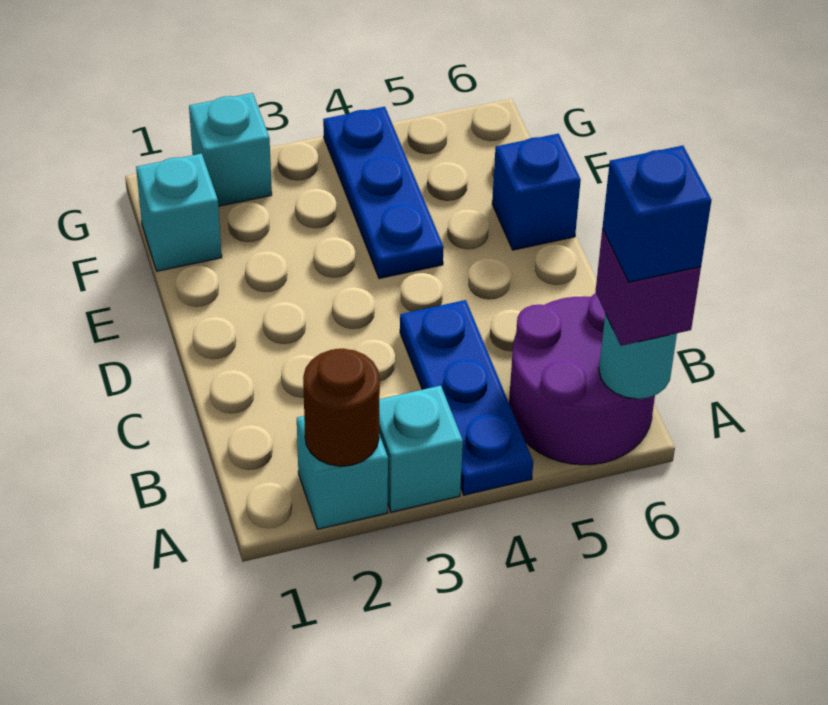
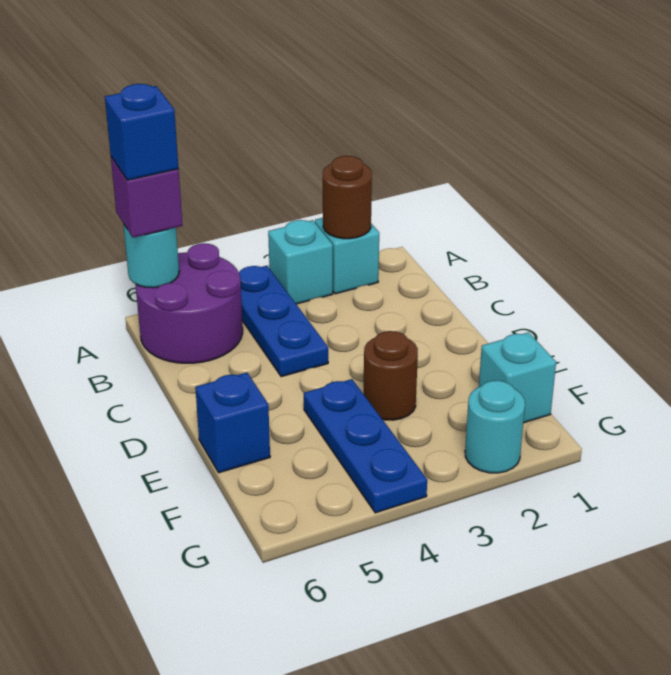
none -> brown 1x1 round brick [364,331,418,420]
cyan 1x1 brick [189,93,272,206] -> cyan 1x1 round brick [465,381,525,473]

